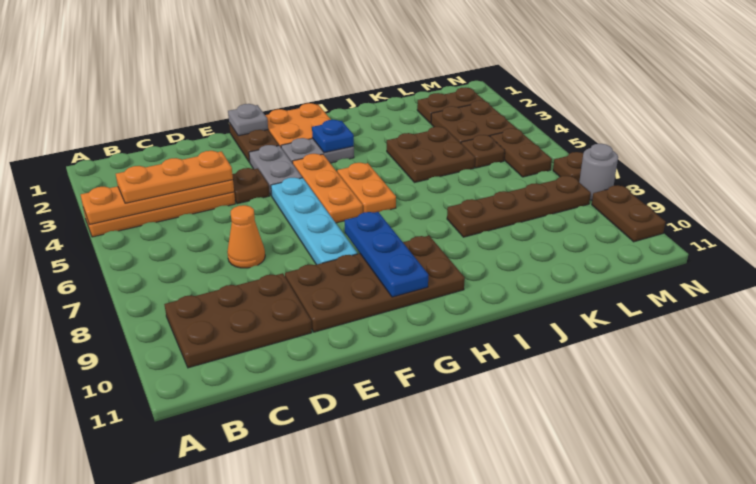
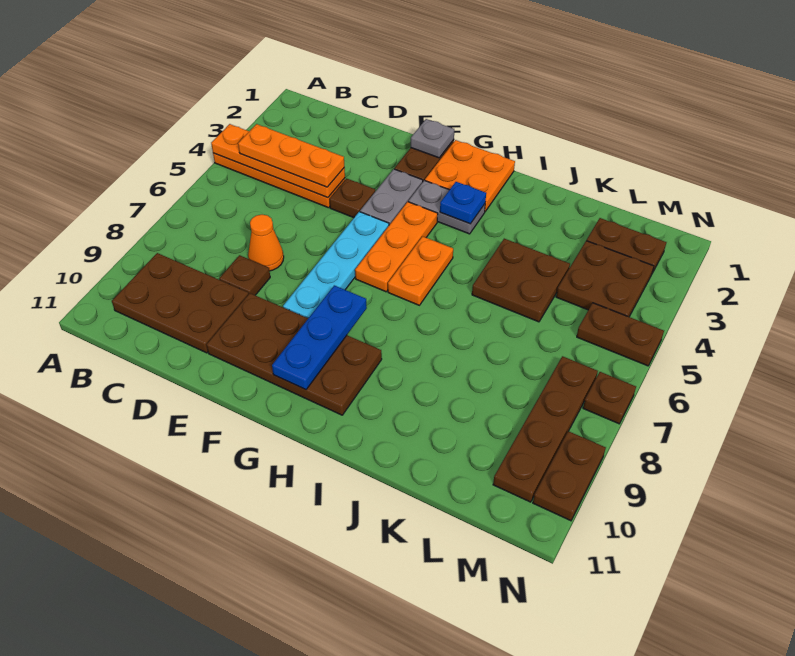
brown 1x4 plate [447,176,591,237] -> brown 1x4 plate turned to [493,356,598,502]
brown 1x1 plate [461,135,505,168] -> brown 1x1 plate moved to [219,255,270,295]
brown 1x2 plate [490,128,552,177] -> brown 1x2 plate turned to [577,303,664,366]
grey 1x1 round brick [579,144,618,200] -> none

